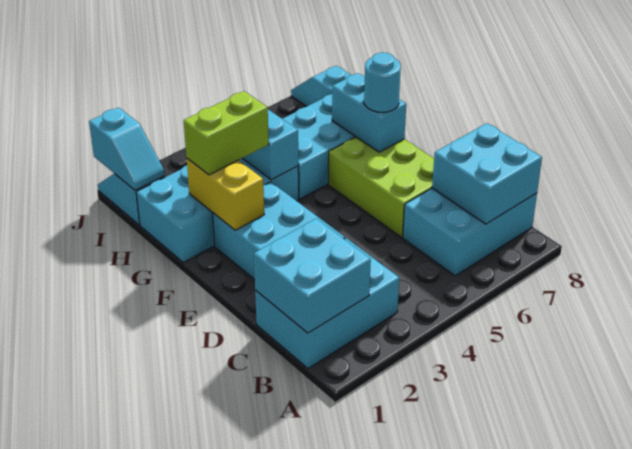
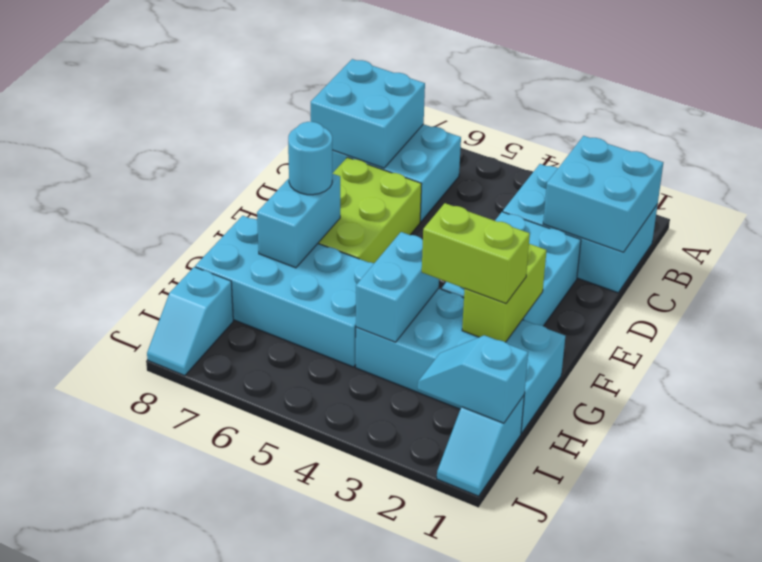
yellow 1x2 brick [187,159,264,230] -> lime 1x2 brick [462,244,547,342]
cyan 1x2 slope [89,108,164,191] -> cyan 1x2 slope turned to [418,335,528,423]

